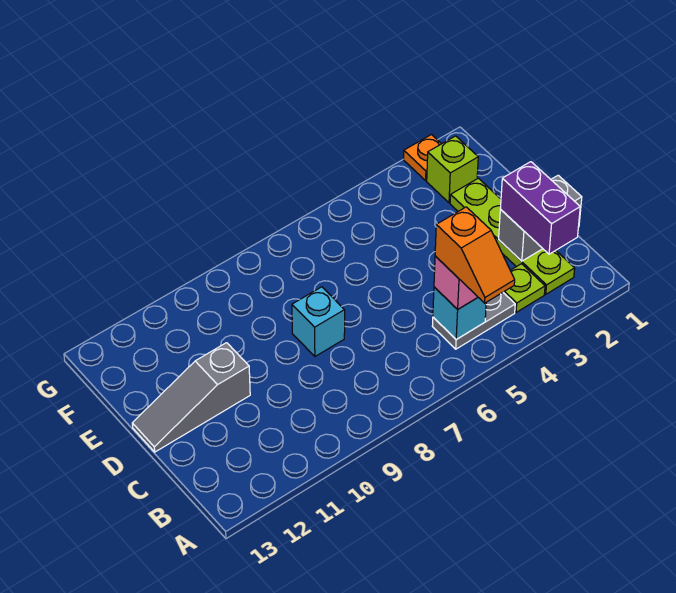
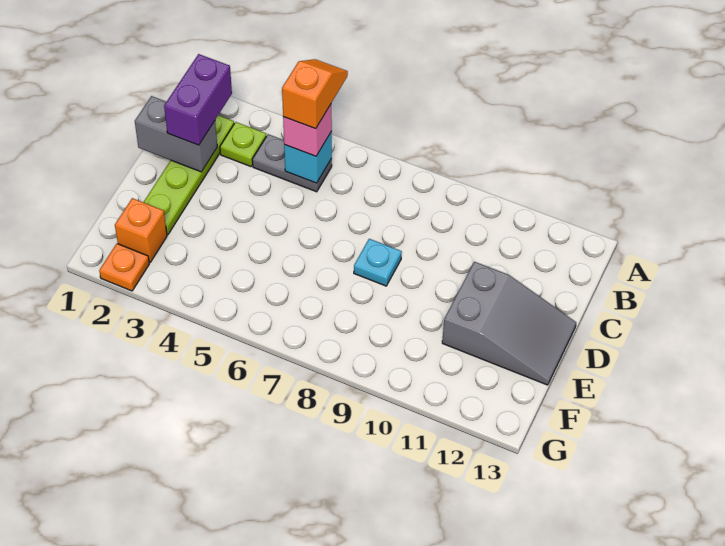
cyan 1x1 brick [292,287,345,356] -> cyan 1x1 plate [354,239,402,286]
grey 1x3 slope [132,343,250,452] -> grey 2x3 slope [442,262,576,385]
lime 1x1 brick [427,136,478,203] -> orange 1x1 brick [115,198,167,262]

